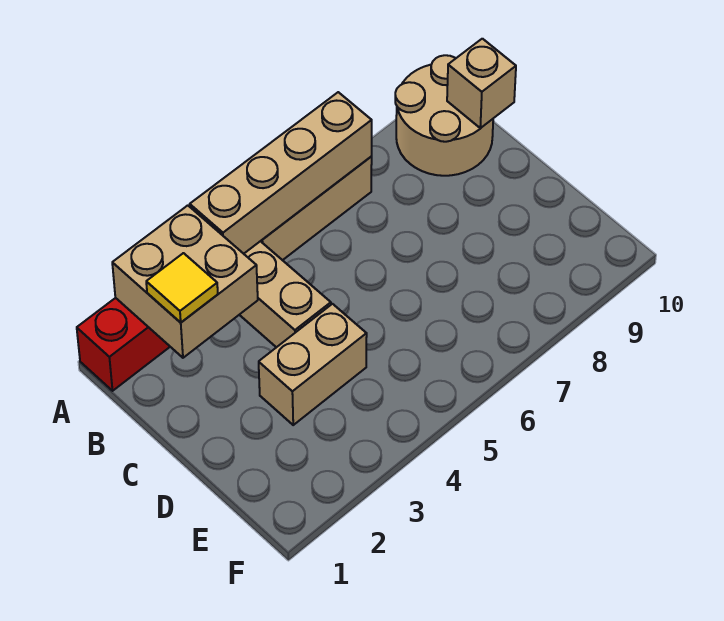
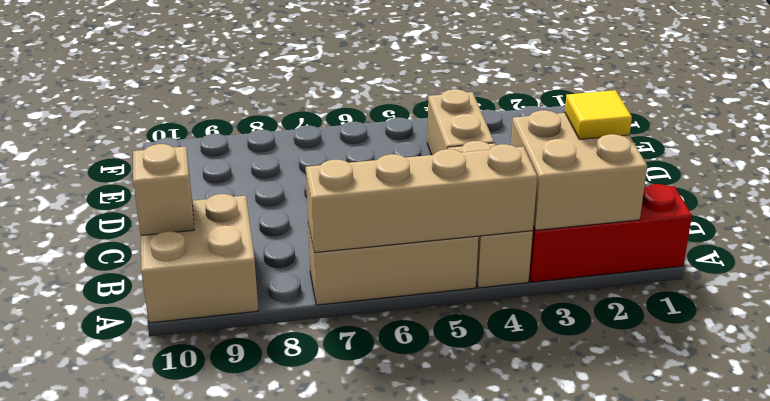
tan 2x2 round brick [395,55,493,176] -> tan 2x2 brick [141,194,258,323]
tan 1x2 brick [259,304,367,425] -> tan 1x2 brick turned to [427,89,494,155]

